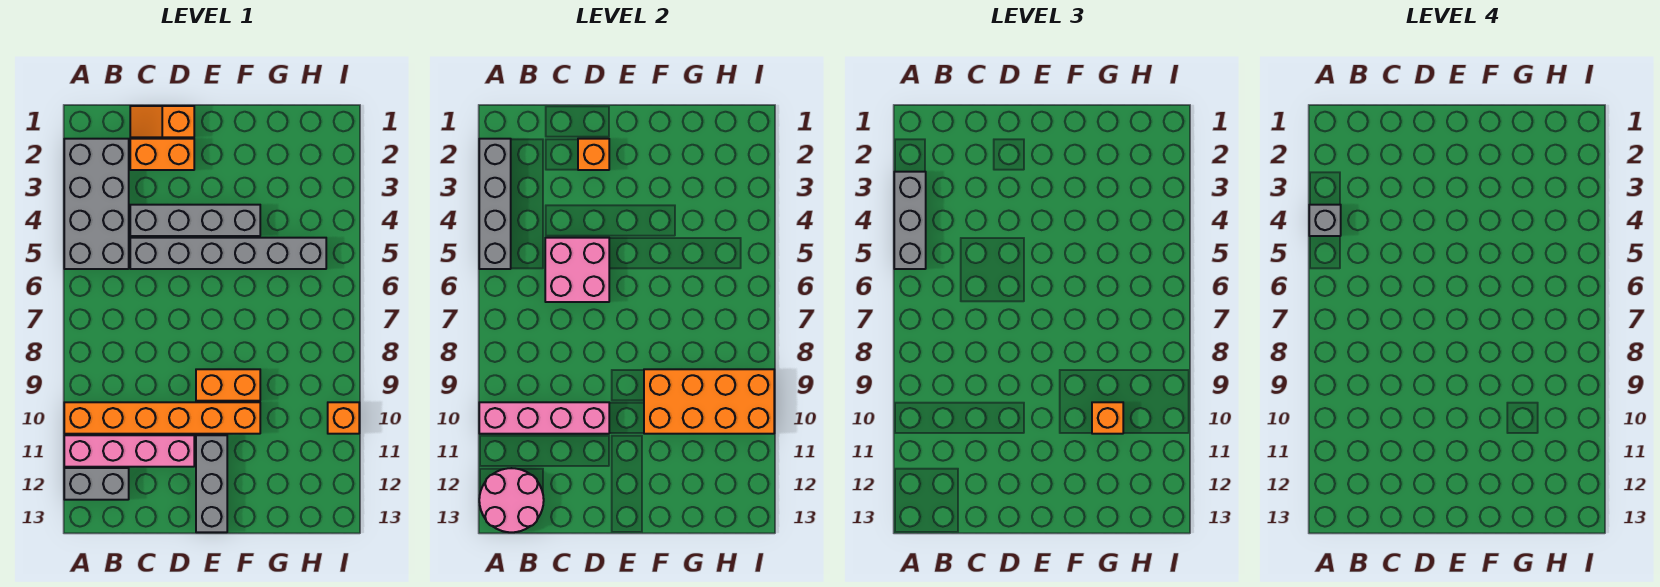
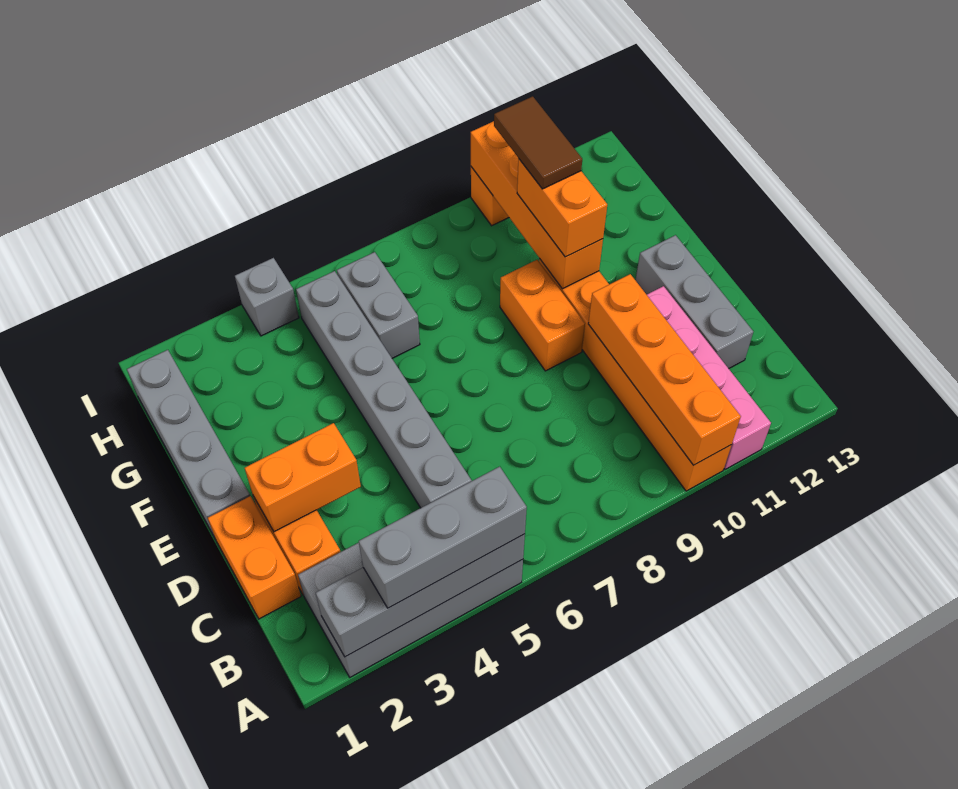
grey 1x1 brick [1309,205,1341,236] -> grey 1x1 brick moved to [235,258,299,336]
pink 1x4 brick [479,402,609,434] -> orange 1x4 brick [588,274,741,465]
grey 1x2 brick [64,468,129,500] -> grey 1x2 brick moved to [337,252,420,358]
pink 2x2 round brick [479,468,544,532] -> none
orange 1x2 slope [130,106,194,137] -> orange 1x2 brick [208,496,301,619]
grey 1x4 brick [130,205,260,236] -> grey 1x4 brick moved to [127,350,250,538]
pink 2x2 brick [545,238,609,302] -> none
orange 1x1 brick [578,139,609,170] -> orange 1x2 brick [245,423,361,532]
grey 1x3 brick [196,435,227,532] -> grey 1x3 brick turned to [636,235,753,369]
orange 2x4 brick [644,369,774,434] -> orange 1x4 brick [471,121,603,289]
orange 1x1 brick [1092,402,1123,434] -> orange 1x2 brick [517,159,607,257]
none -> brown 1x2 tile [494,96,582,189]

